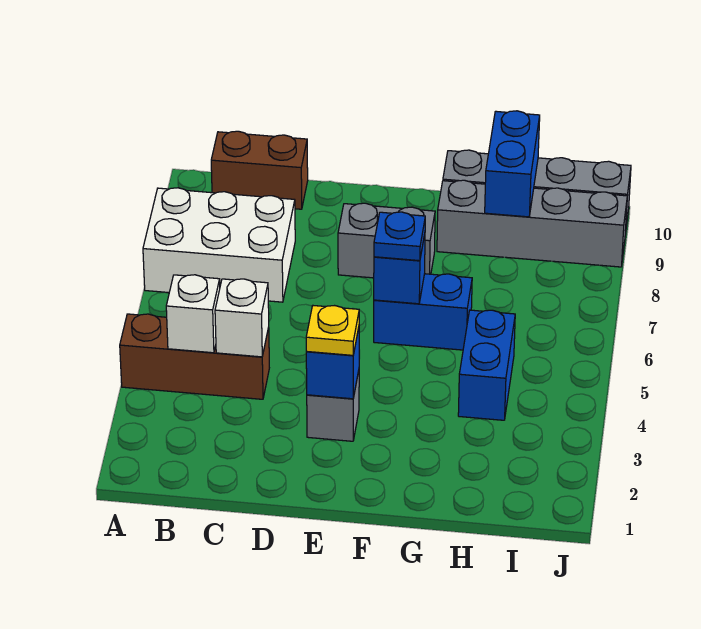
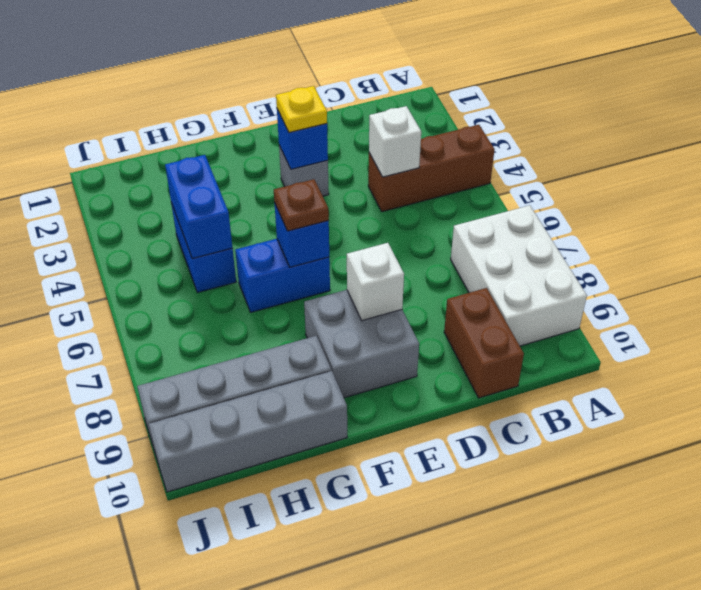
white 2x3 brick [143,188,295,302] -> white 2x3 brick turned to [451,205,587,346]
white 1x1 brick [166,275,220,353] -> white 1x1 brick moved to [347,243,404,321]
brown 1x2 brick [211,131,308,209] -> brown 1x2 brick turned to [444,288,524,398]
grey 1x2 brick [338,203,435,278] -> grey 2x2 brick [304,290,419,398]
blue 1x1 plate [374,212,425,261] -> brown 1x1 plate [274,179,329,231]
blue 1x2 brick [485,111,540,217] -> blue 1x2 brick moved to [165,155,232,259]

